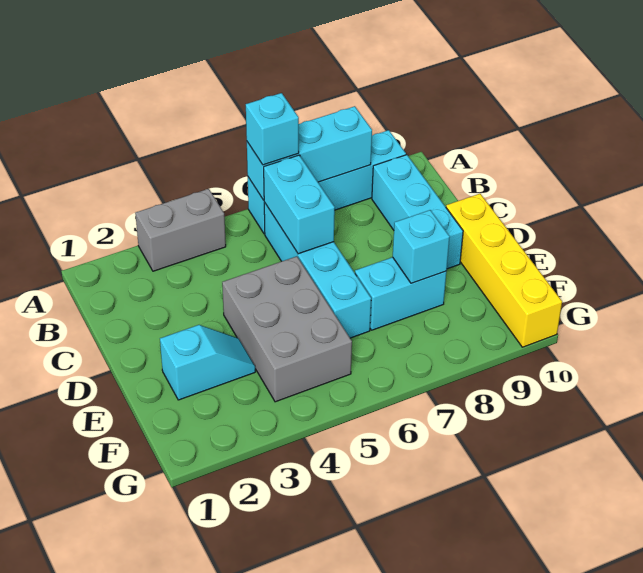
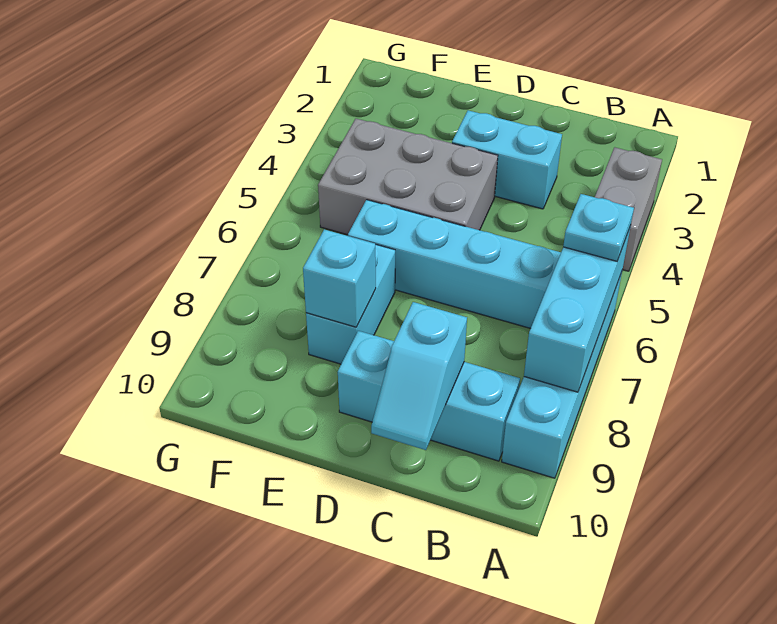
cyan 1x1 brick [246,93,299,165] -> cyan 1x1 plate [563,194,634,261]
cyan 1x2 brick [264,155,335,254] -> cyan 1x2 brick moved to [452,110,562,209]
yellow 1x4 brick [446,194,562,347] -> none
cyan 1x2 slope [160,325,255,400] -> cyan 1x2 slope moved to [371,302,467,450]

